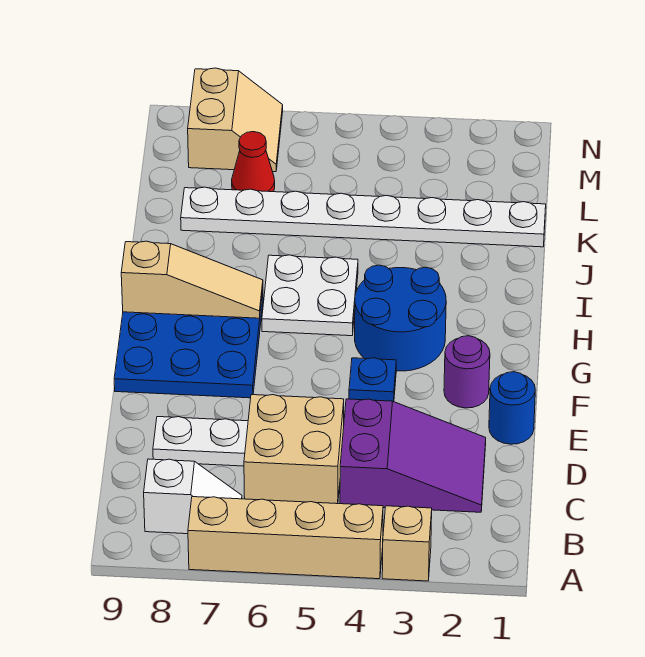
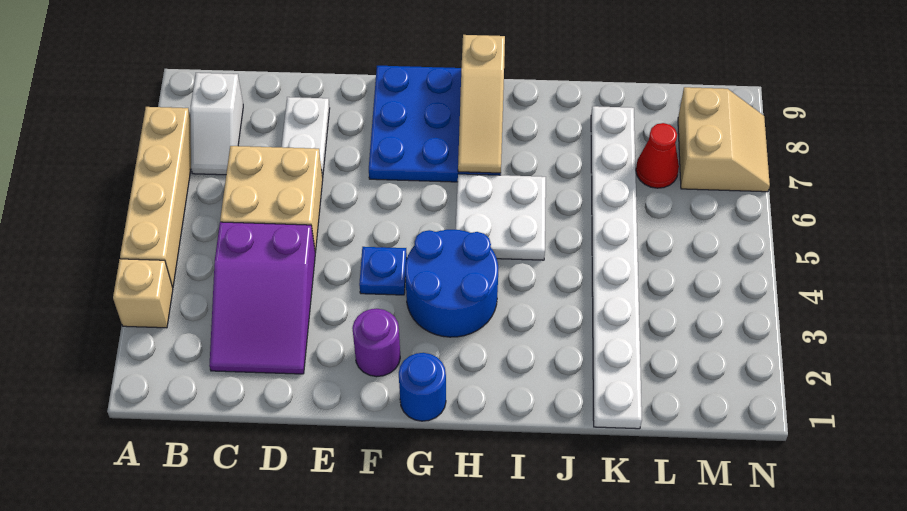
blue 1x1 round brick [489,372,535,444] -> blue 1x1 round brick moved to [399,353,446,421]
tan 2x2 slope [188,68,283,172] -> tan 2x2 slope turned to [678,87,770,192]

